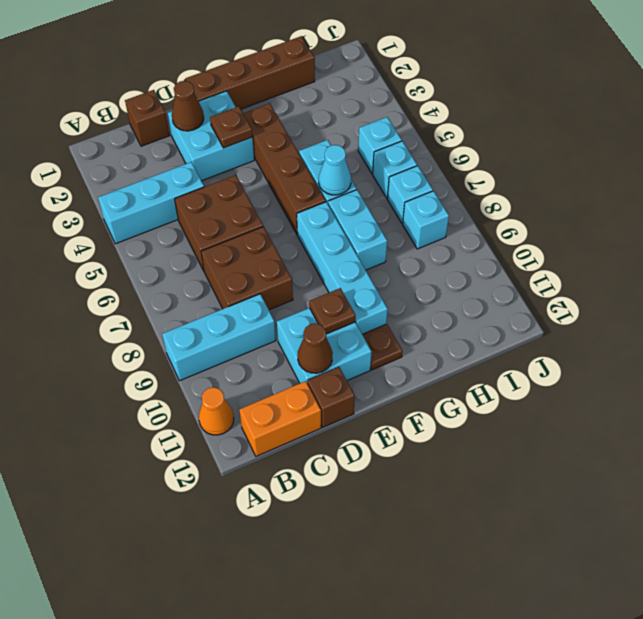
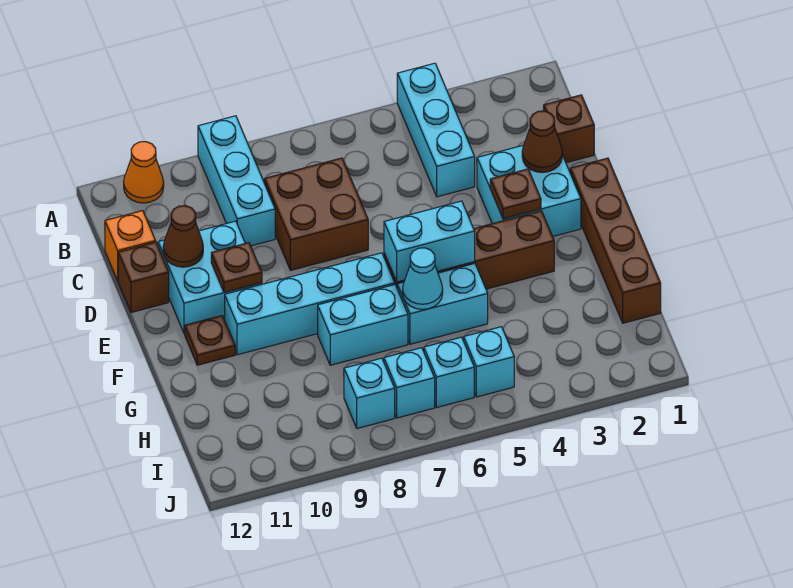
orange 1x2 brick [239,381,321,456] -> orange 1x1 brick [105,211,156,281]
brown 2x2 brick [175,175,263,271] -> none
none -> cyan 1x2 brick [384,201,475,282]

